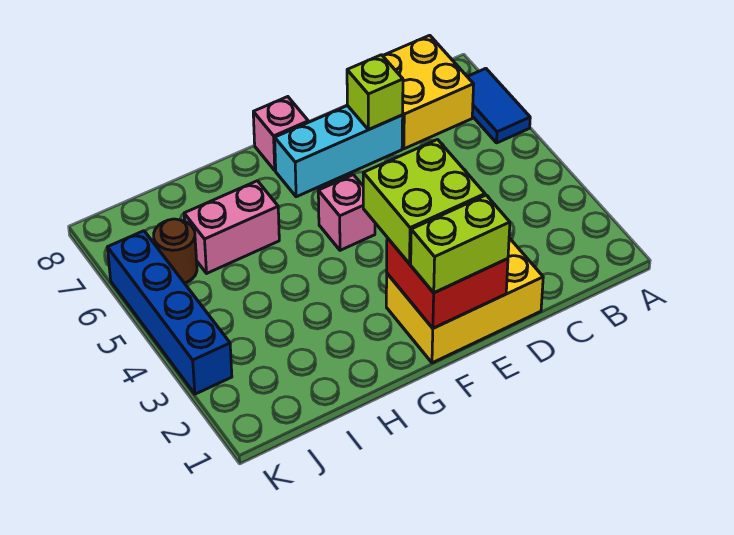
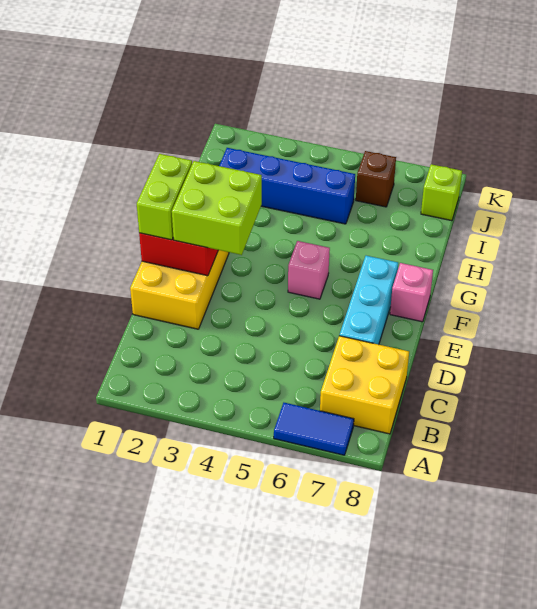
lime 1x1 brick [347,55,403,130] -> lime 1x1 brick moved to [421,164,462,221]
pink 1x2 brick [184,181,279,273] -> none
brown 1x1 round brick [154,219,197,283] -> brown 1x1 brick [356,151,396,207]
blue 1x4 brick [108,231,232,394] -> blue 1x4 brick moved to [219,148,355,224]

